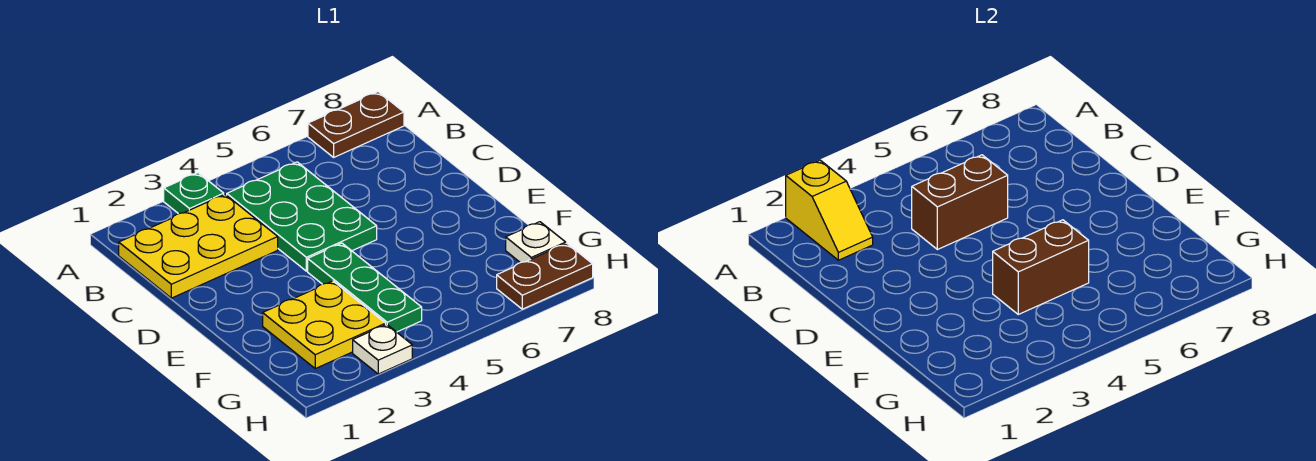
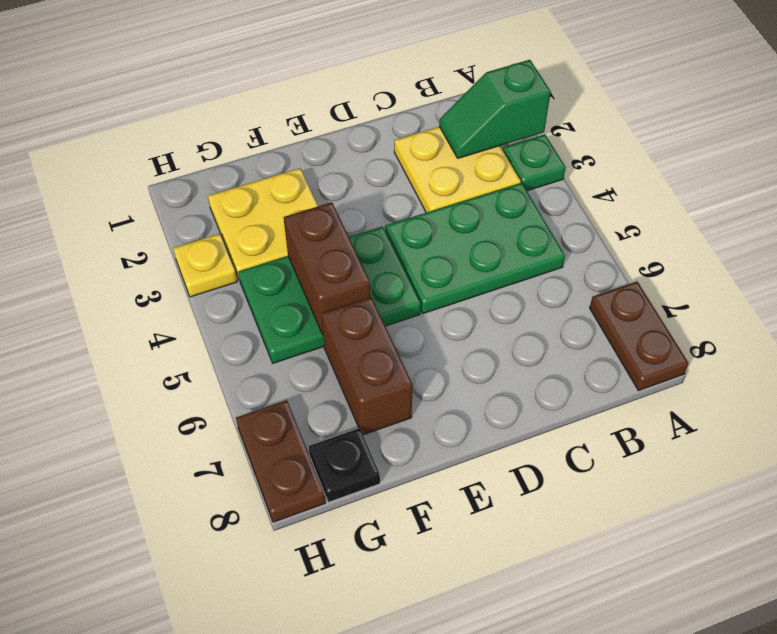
yellow 1x2 slope [786,160,873,260] -> green 1x2 slope [439,60,551,158]
yellow 2x3 plate [119,194,278,298] -> yellow 2x2 plate [394,127,521,213]
brown 1x2 brick [912,155,1008,250] -> brown 1x2 brick moved to [322,297,413,435]
green 1x3 plate [308,243,422,332] -> green 2x3 plate [239,226,421,363]
white 1x1 plate [506,222,566,263] -> black 1x1 plate [309,428,380,502]
white 1x1 plate [353,324,412,374] -> yellow 1x1 plate [173,234,237,297]

